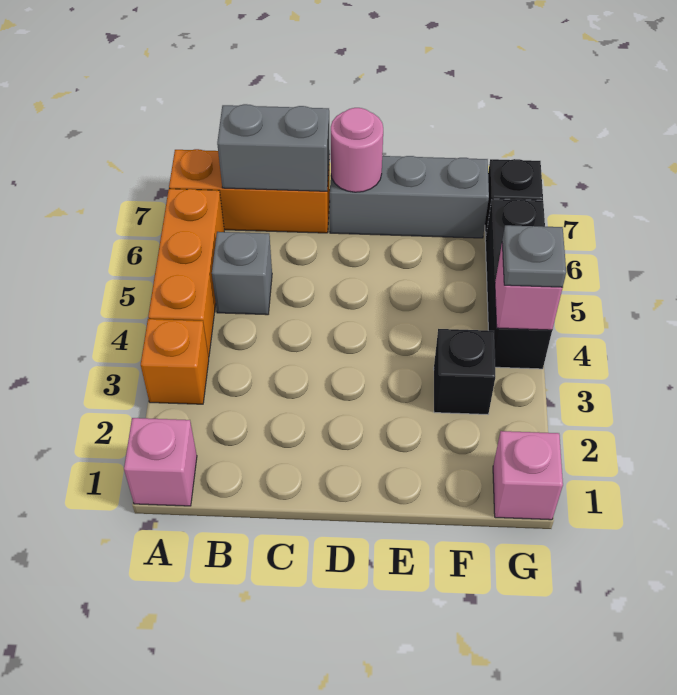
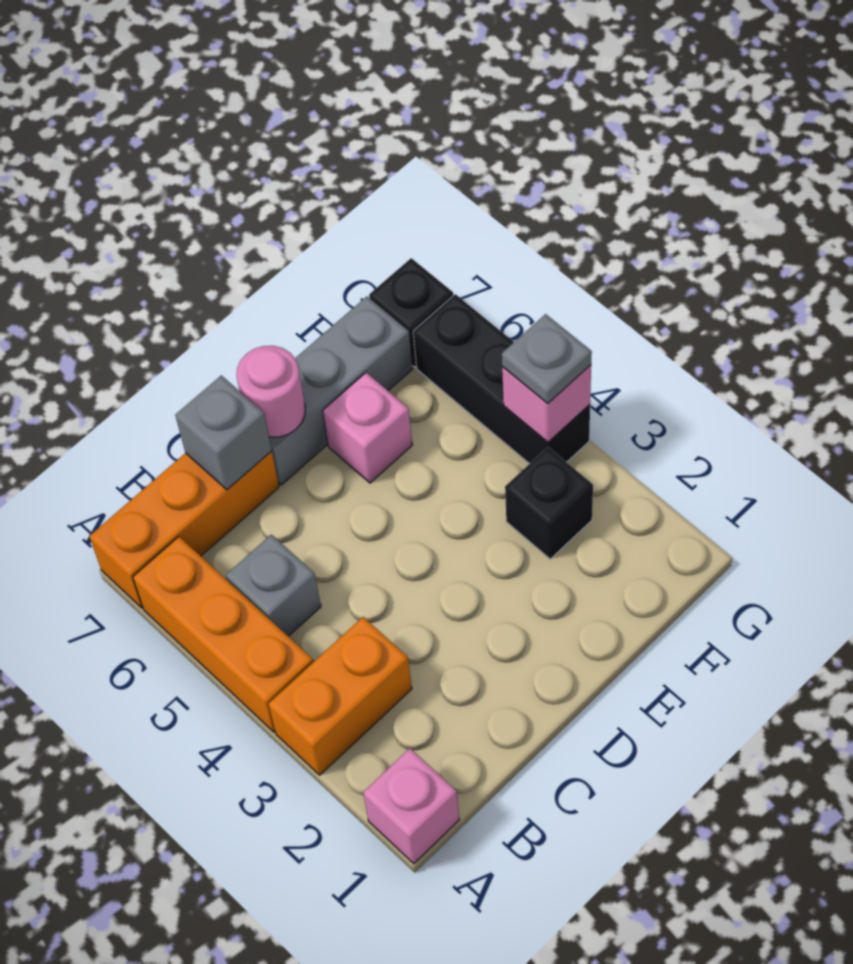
orange 1x1 brick [141,319,209,404] -> orange 1x2 brick [268,617,412,775]
grey 1x2 brick [217,104,330,191] -> grey 1x1 brick [175,376,272,490]
pink 1x1 brick [493,431,563,520] -> pink 1x1 brick moved to [323,373,412,483]

